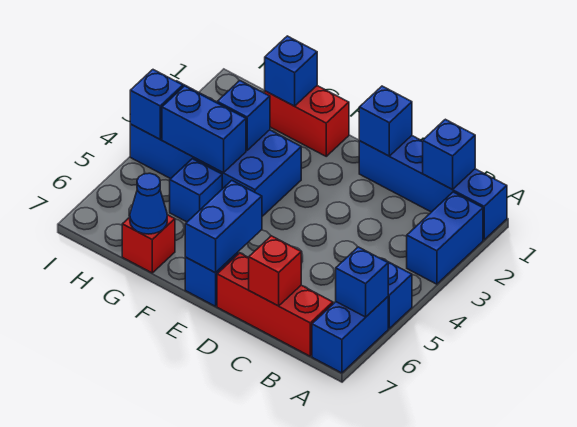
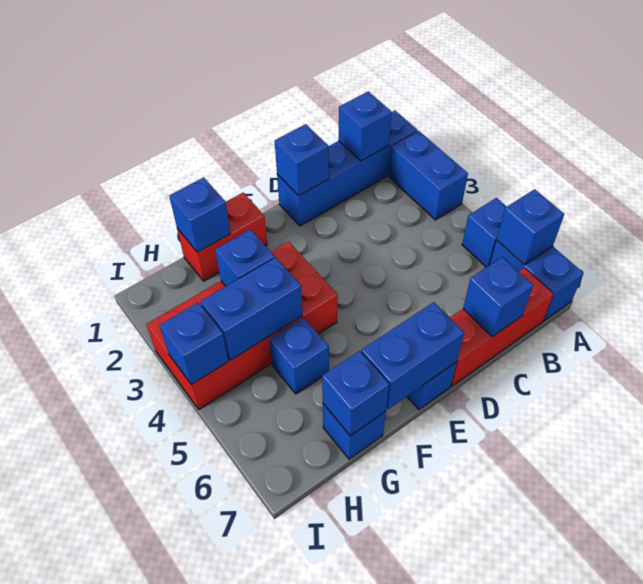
red 1x1 brick [249,236,301,306] -> blue 1x1 brick [463,257,533,337]
blue 1x2 brick [185,180,262,273] -> blue 1x2 brick turned to [361,302,464,409]
blue 2x4 brick [130,81,301,216] -> red 2x4 brick [147,242,337,410]
red 1x1 brick [122,215,175,273] -> blue 1x1 brick [323,404,386,459]
blue 1x1 cone [130,173,167,234] -> blue 1x1 brick [322,351,389,436]

